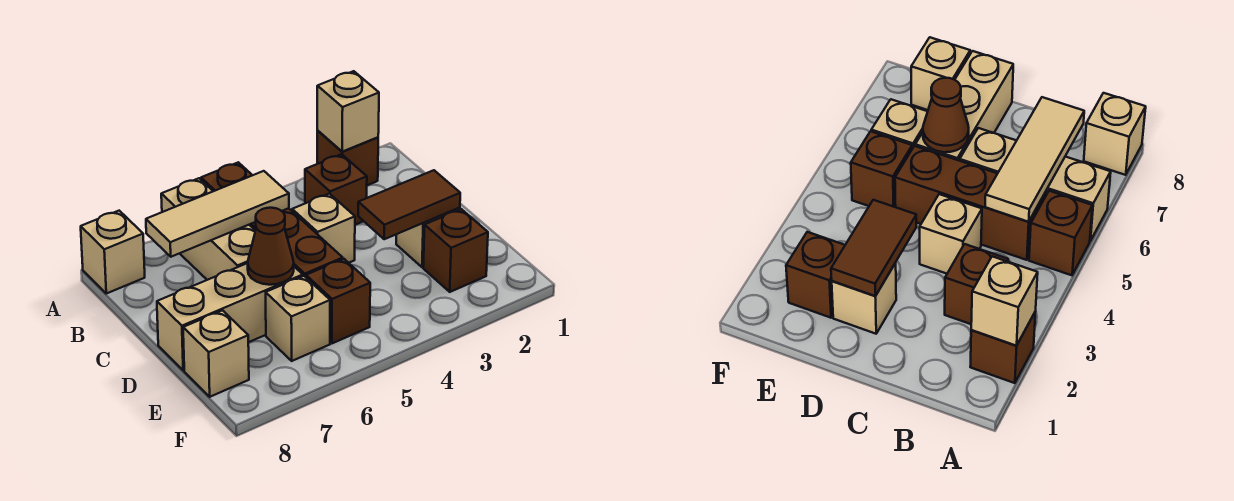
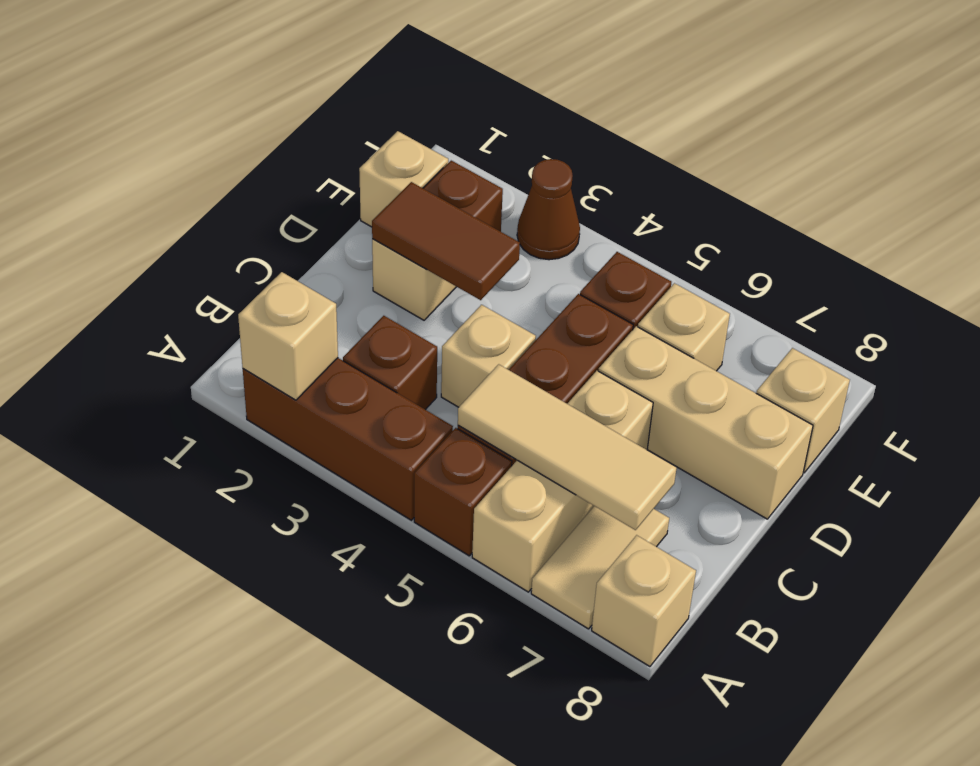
brown 1x1 brick [317,131,378,185] -> brown 1x3 brick [243,358,453,520]
none -> tan 1x2 tile [531,506,669,629]
brown 1x1 cone [248,208,294,285] -> brown 1x1 cone moved to [517,159,580,260]
none -> tan 1x1 brick [359,131,448,227]

